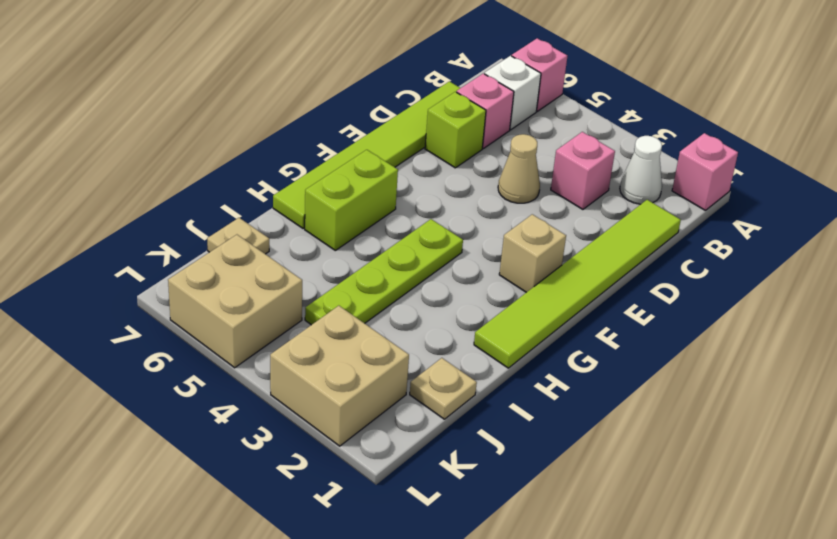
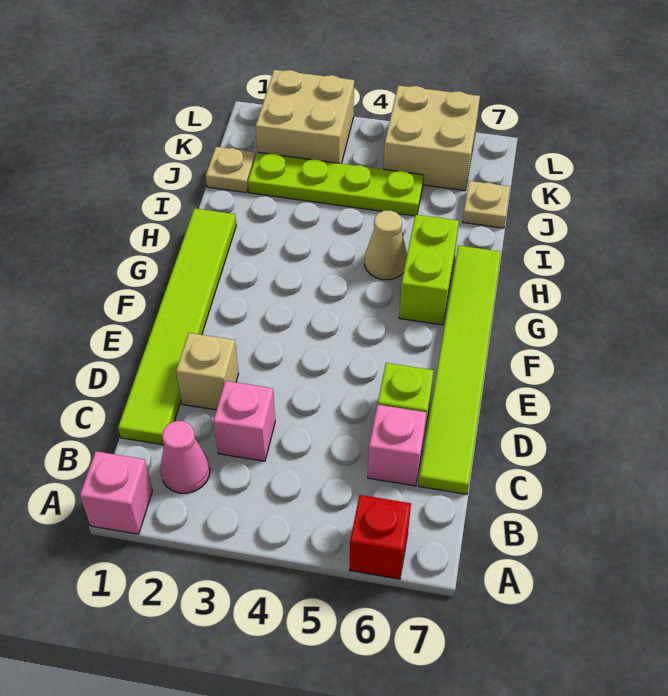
pink 1x1 brick [512,38,567,111] -> red 1x1 brick [350,495,411,579]
white 1x1 cone [620,136,662,204] -> pink 1x1 cone [160,421,210,493]
white 1x1 brick [484,56,541,130] -> none
tan 1x1 cone [498,134,540,203] -> tan 1x1 cone moved to [365,210,407,280]
tan 1x1 brick [499,214,566,292] -> tan 1x1 brick moved to [176,333,239,410]
lime 1x4 plate [305,219,463,325] -> lime 1x4 plate turned to [248,152,424,216]

